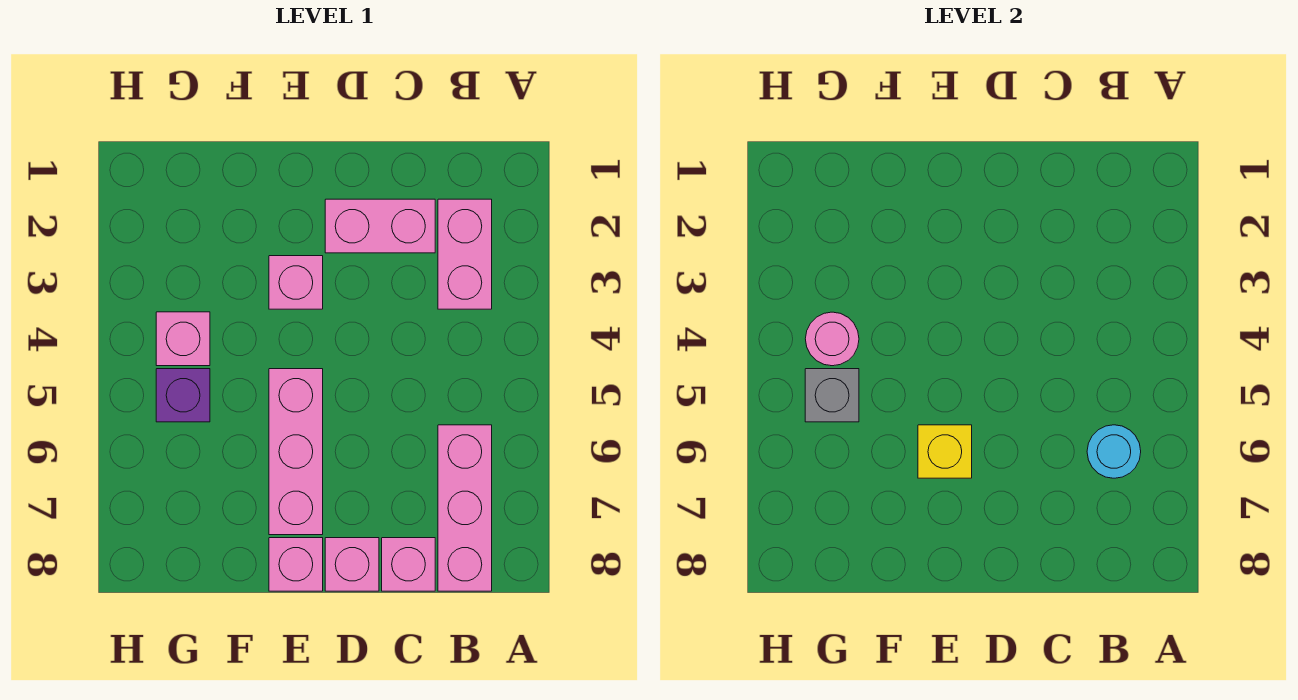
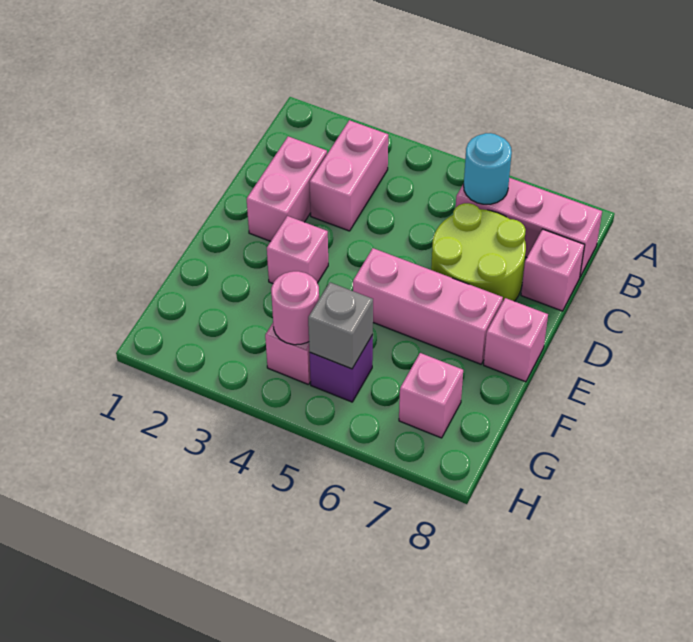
pink 1x2 brick [438,199,492,309] -> pink 1x2 brick turned to [309,120,388,231]
none -> lime 2x2 round brick [431,203,526,302]
pink 1x1 brick [325,538,379,591] -> pink 1x1 brick moved to [399,353,463,438]
yellow 1x1 brick [918,425,972,478] -> none

